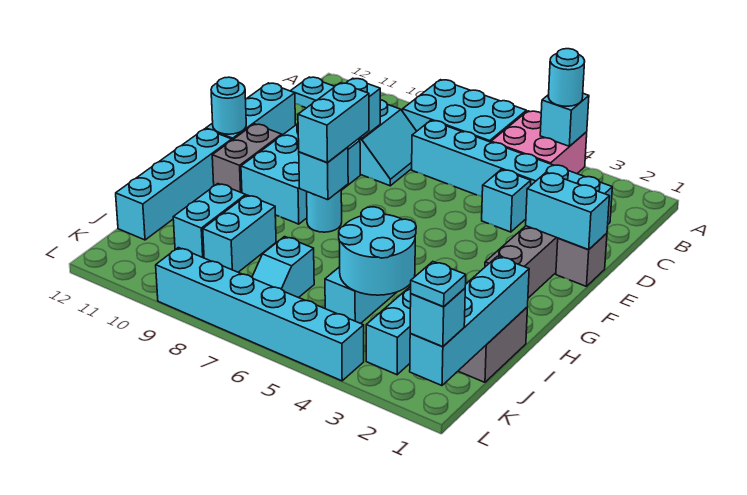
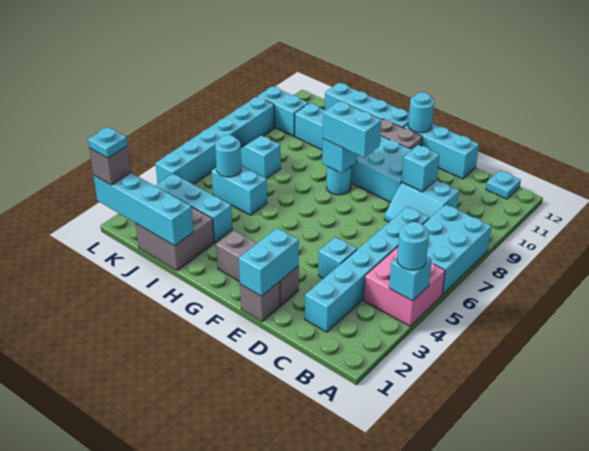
cyan 2x2 round brick [339,207,416,295] -> cyan 1x1 round brick [215,135,241,177]
cyan 1x2 brick [203,195,276,272] -> cyan 1x2 brick moved to [258,86,308,136]
cyan 1x1 brick [410,288,465,347] -> grey 1x1 brick [89,146,131,185]

